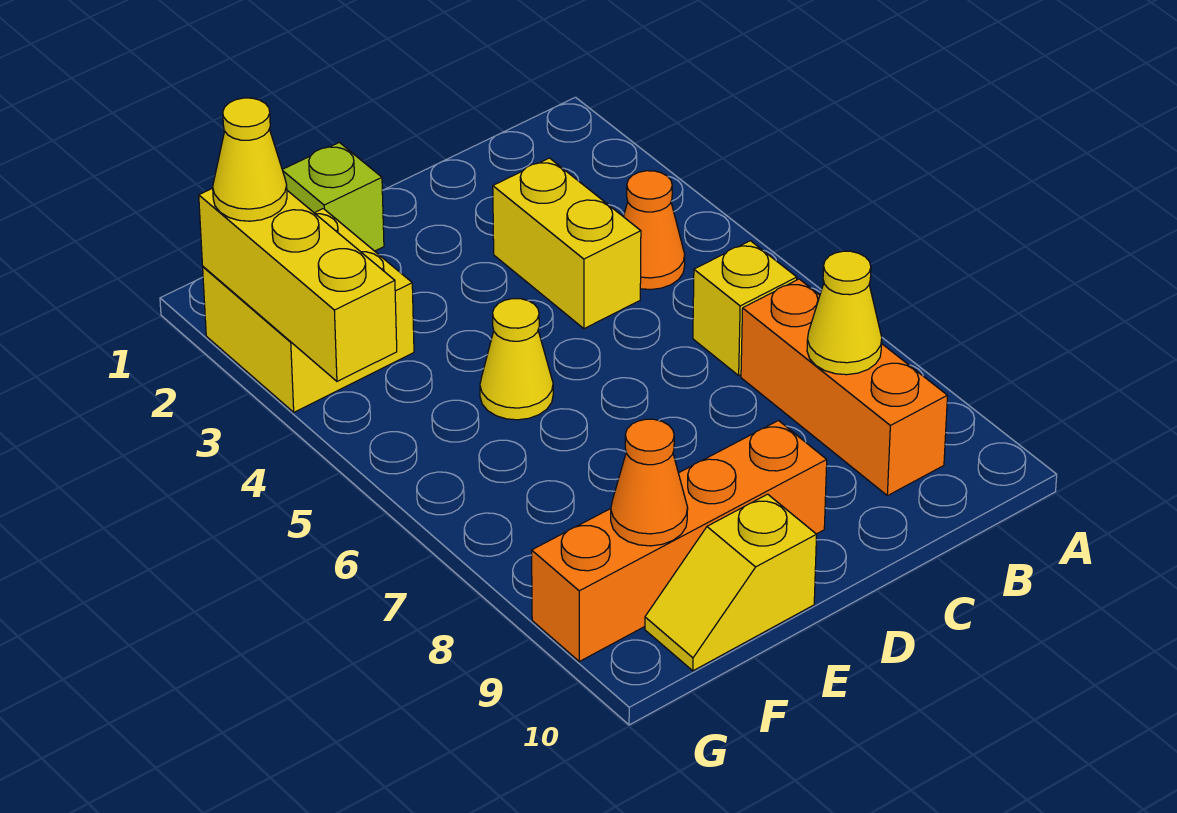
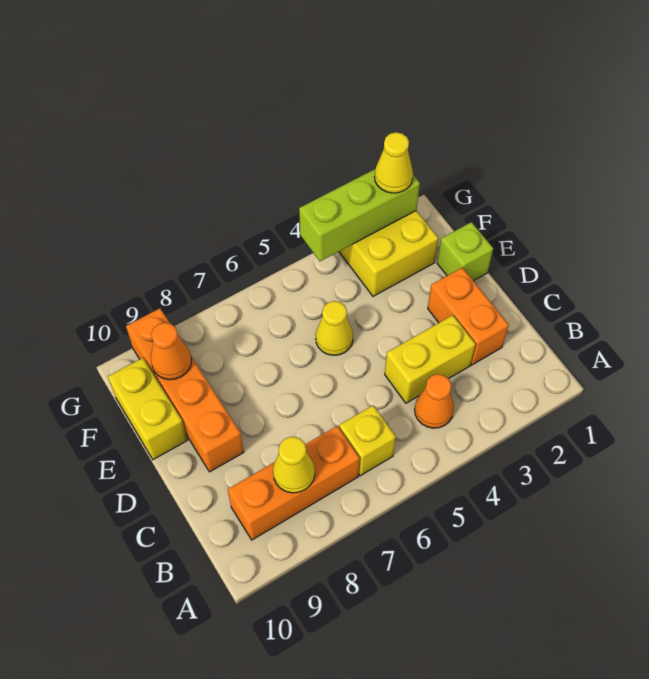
none -> orange 1x2 brick [428,267,509,365]
yellow 1x2 slope [645,494,817,671] -> yellow 1x2 brick [108,358,187,460]
yellow 1x3 brick [199,188,397,381] -> lime 1x3 brick [299,169,420,261]

